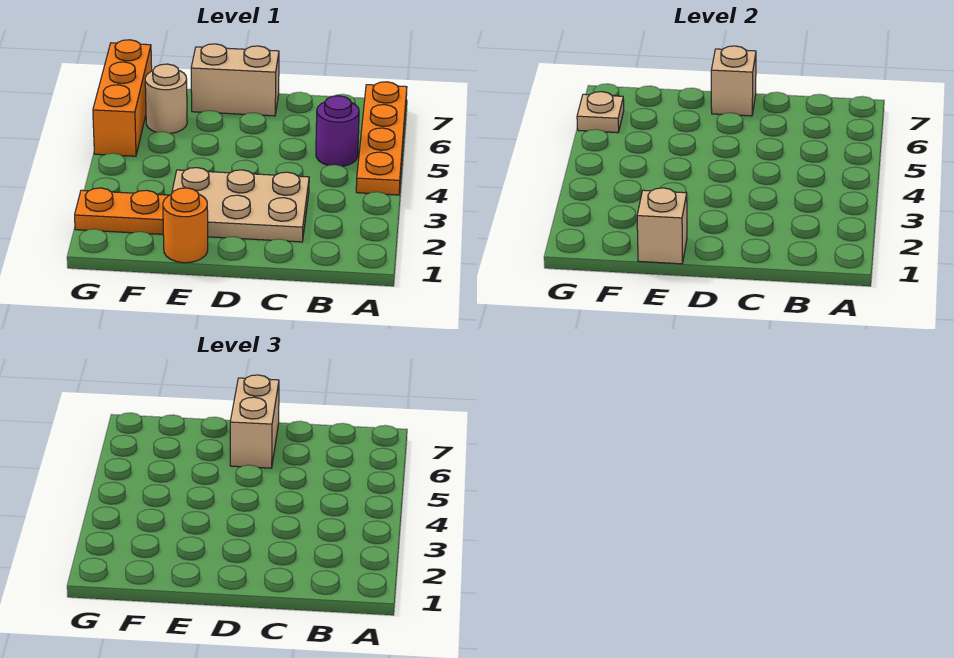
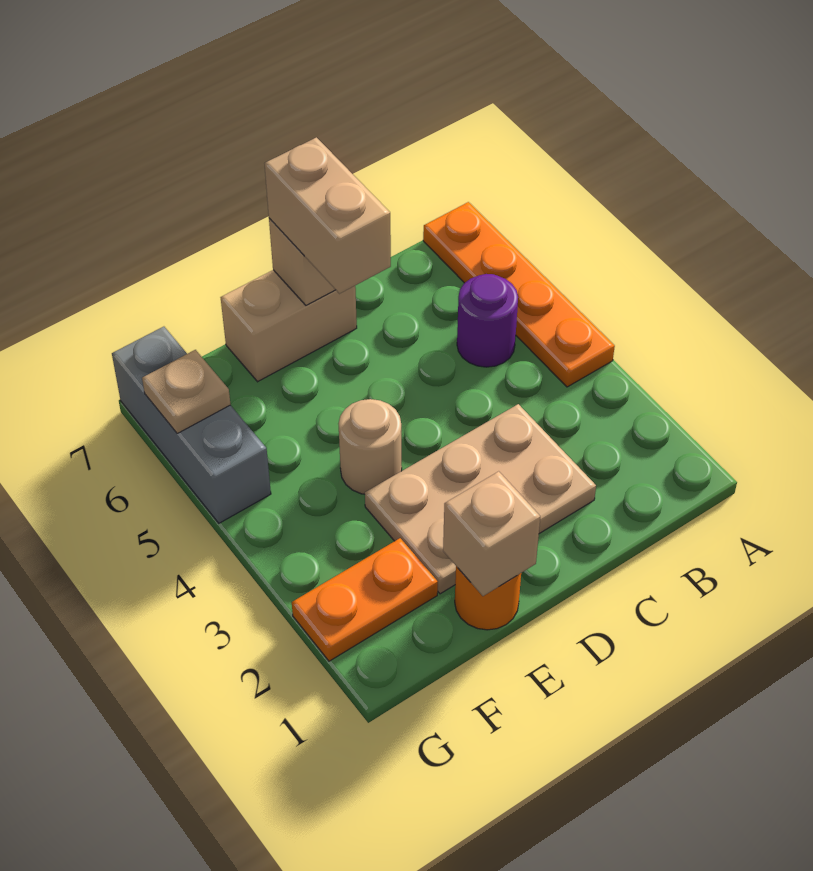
tan 1x1 round brick [145,64,187,134] -> tan 1x1 round brick moved to [338,399,402,494]
orange 1x3 brick [93,40,152,156] -> grey 1x3 brick [112,327,271,523]

